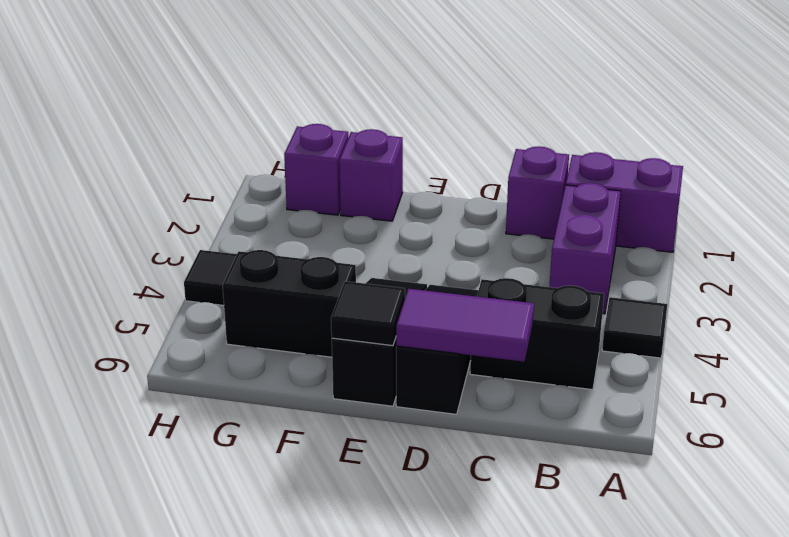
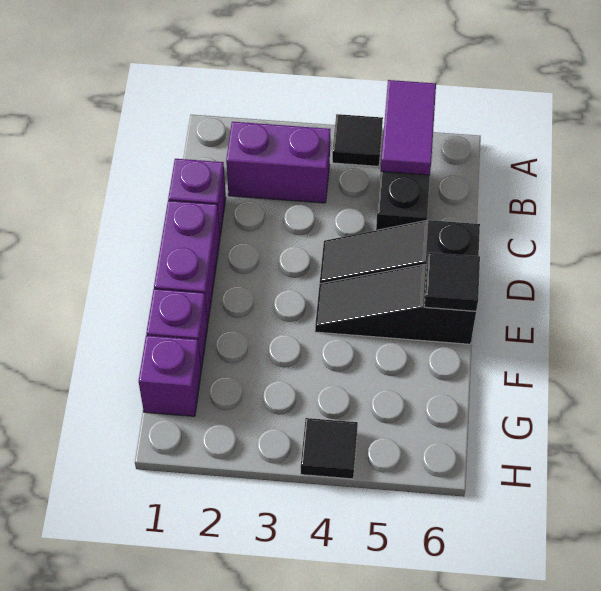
purple 1x2 brick [566,152,683,252] -> purple 1x2 brick moved to [154,201,220,323]
purple 1x2 tile [396,289,534,362] -> purple 1x2 tile moved to [381,80,436,175]
black 1x2 brick [223,250,356,357] -> none

